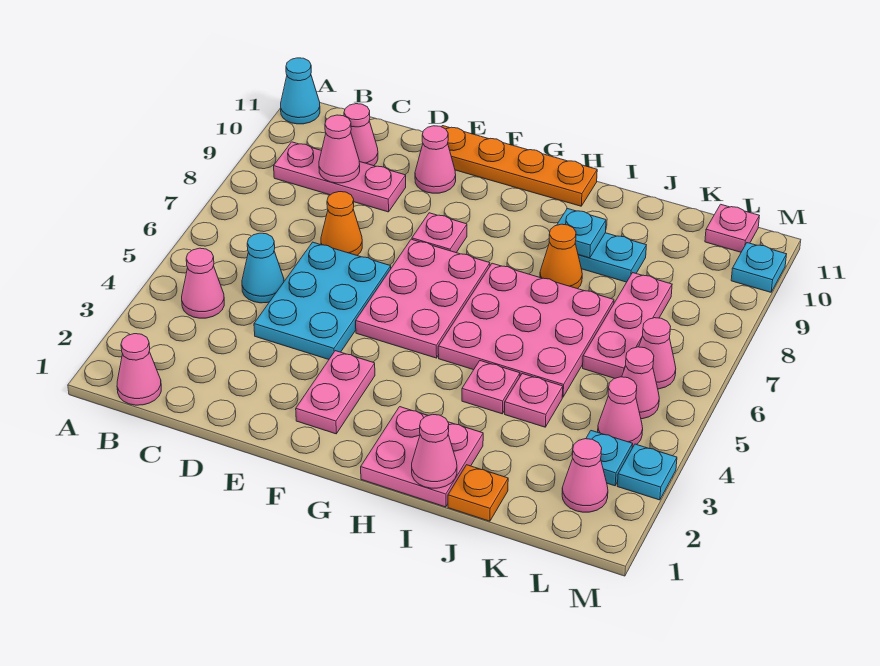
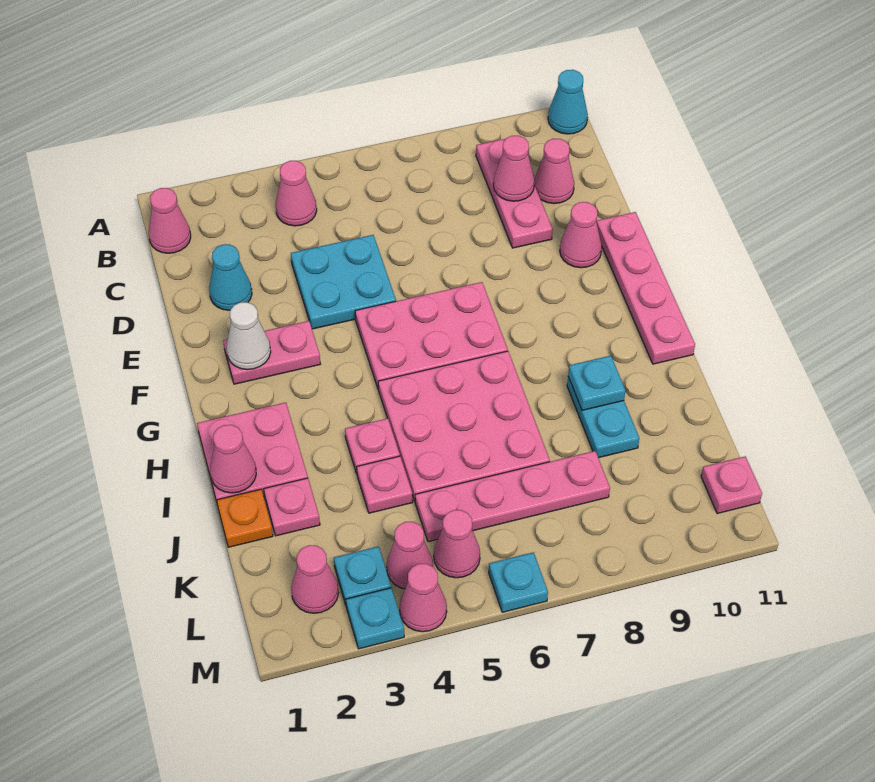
cyan 1x1 cone [242,233,284,303] -> cyan 1x1 cone moved to [209,244,252,310]
cyan 2x3 plate [254,242,391,359] -> cyan 2x2 plate [291,235,396,329]
orange 1x1 cone [321,192,362,255] -> none
orange 1x4 plate [442,126,597,206] -> pink 1x4 plate [596,212,695,364]
none -> white 1x1 cone [226,302,271,369]
pink 1x1 plate [412,213,467,253] -> pink 1x1 plate moved to [264,478,320,536]
orange 1x1 cone [540,224,582,289] -> none
pink 1x3 plate [583,273,672,378] -> pink 1x4 plate [415,451,610,542]
pink 1x1 cone [639,318,676,389] -> pink 1x1 cone moved to [400,564,447,632]
cyan 1x1 plate [731,243,786,292] -> cyan 1x1 plate moved to [489,552,548,612]

